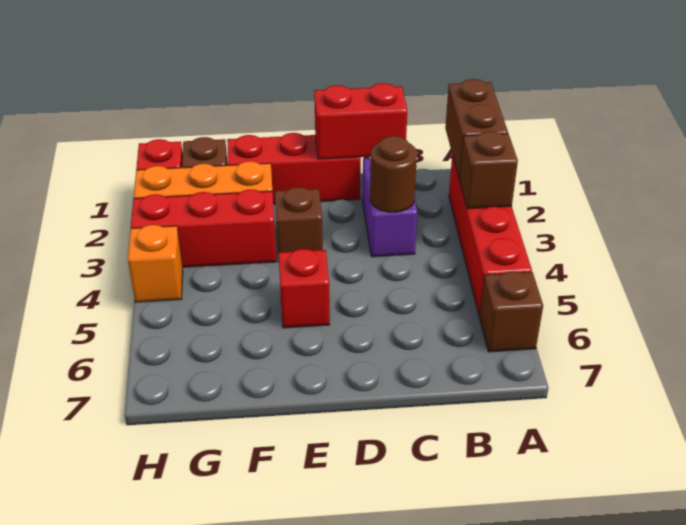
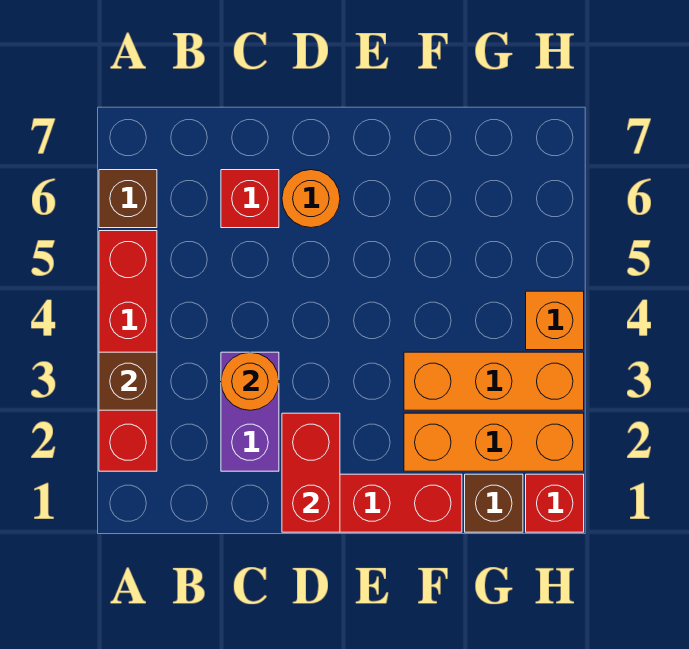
brown 1x2 brick [445,79,508,179] -> none
red 1x2 brick [314,83,407,159] -> red 1x2 brick turned to [282,413,340,532]
brown 1x1 round brick [370,136,417,212] -> orange 1x1 round brick [221,352,279,410]
none -> orange 1x1 round brick [282,170,340,228]
brown 1x1 brick [275,187,323,258] -> none
red 1x1 brick [278,249,330,328] -> red 1x1 brick moved to [221,170,279,228]
red 1x3 brick [131,190,276,267] -> orange 1x3 brick [404,352,584,410]

